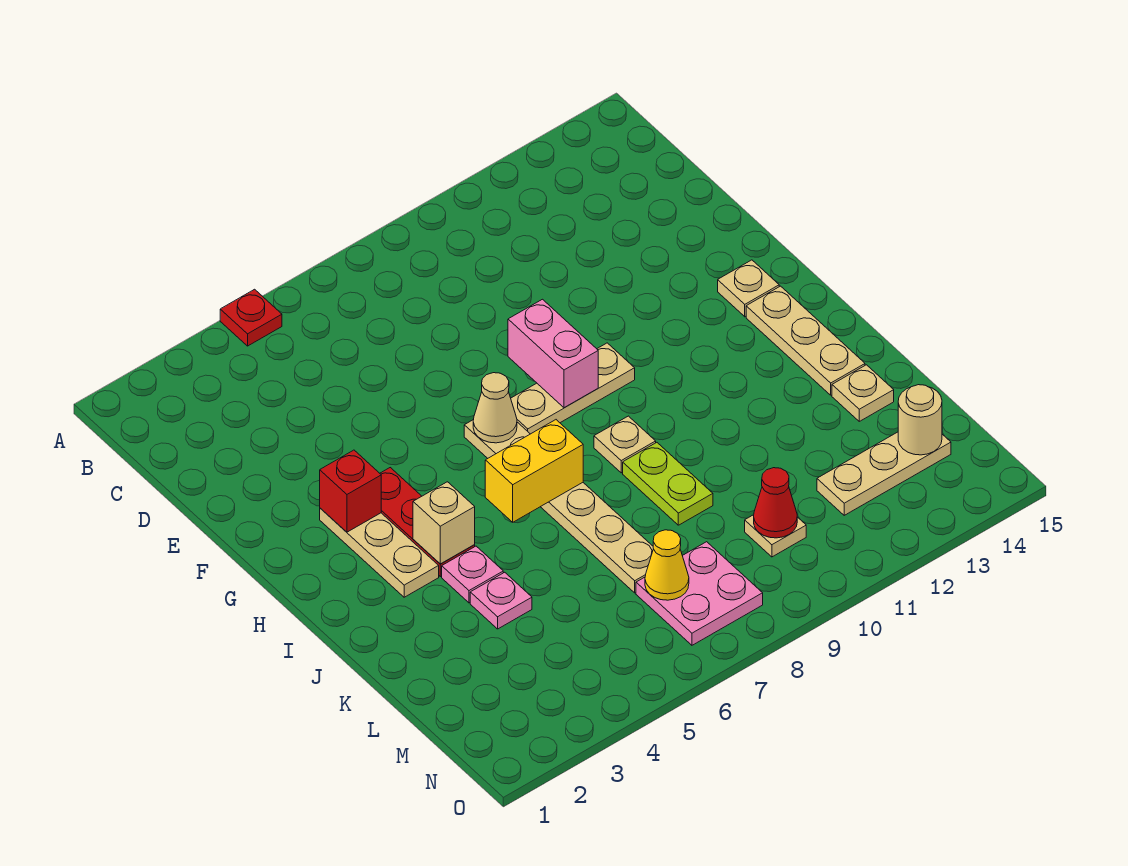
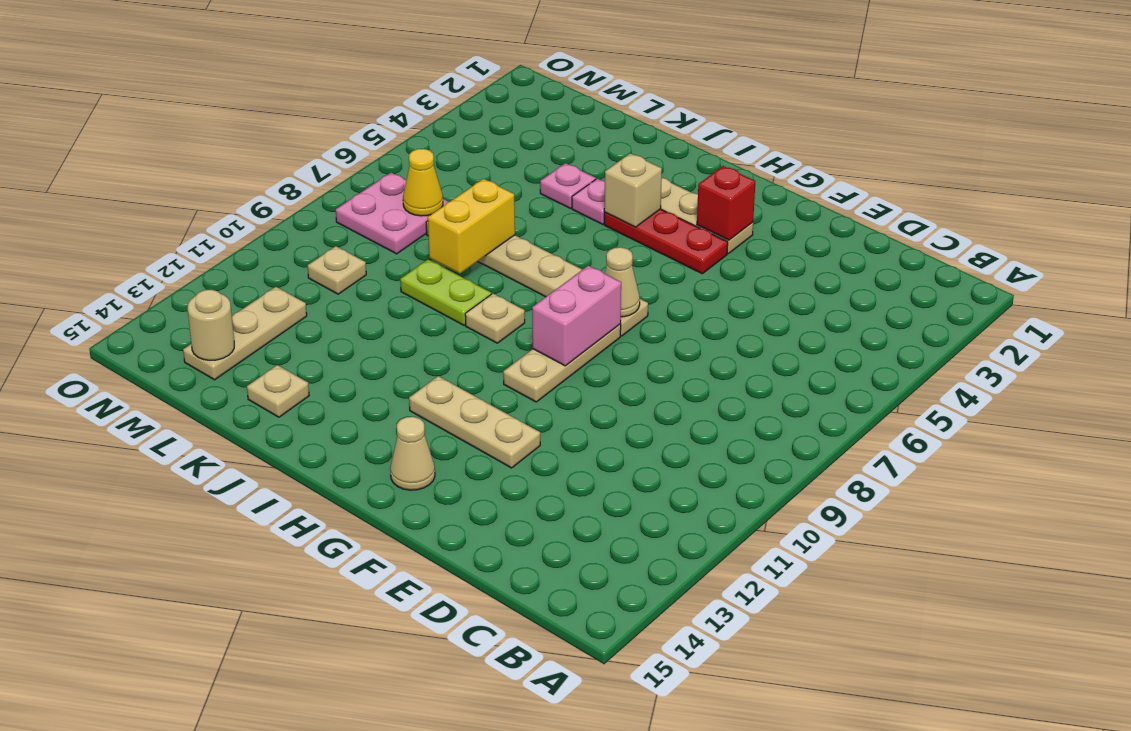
red 1x1 plate [220,289,282,346] -> none
pink 1x2 brick [508,299,598,408] -> pink 1x2 brick turned to [532,266,621,366]
tan 1x1 plate [718,260,779,317] -> tan 1x1 cone [390,417,435,490]
tan 1x3 plate [746,286,865,395] -> tan 1x3 plate moved to [409,376,540,468]
yellow 1x2 brick [485,420,583,522] -> yellow 1x2 brick moved to [428,179,515,274]
red 1x1 cone [754,468,797,538] -> none

